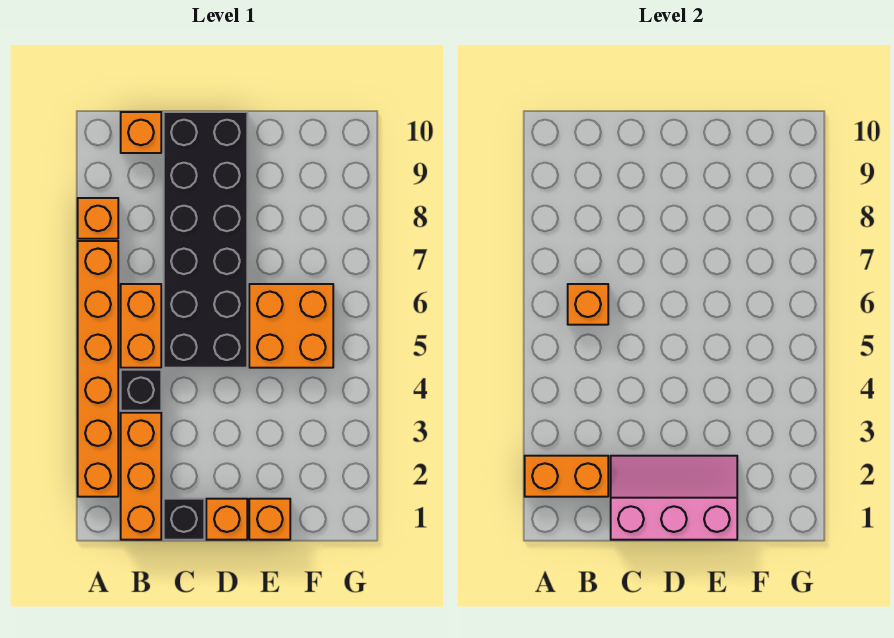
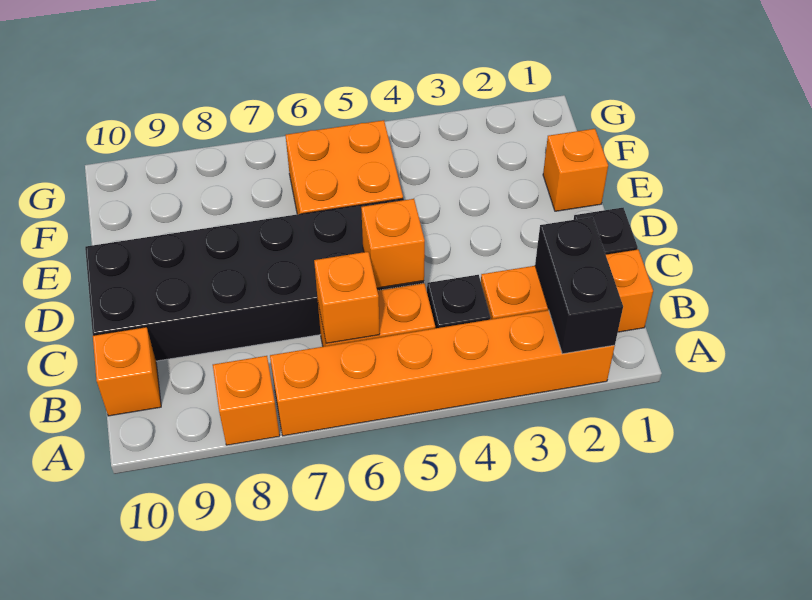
orange 1x2 brick [525,456,608,497] -> black 1x2 brick [535,217,623,354]
pink 2x3 slope [611,456,737,540] -> none
orange 1x1 brick [206,499,247,540] -> orange 1x1 brick moved to [361,199,425,288]

